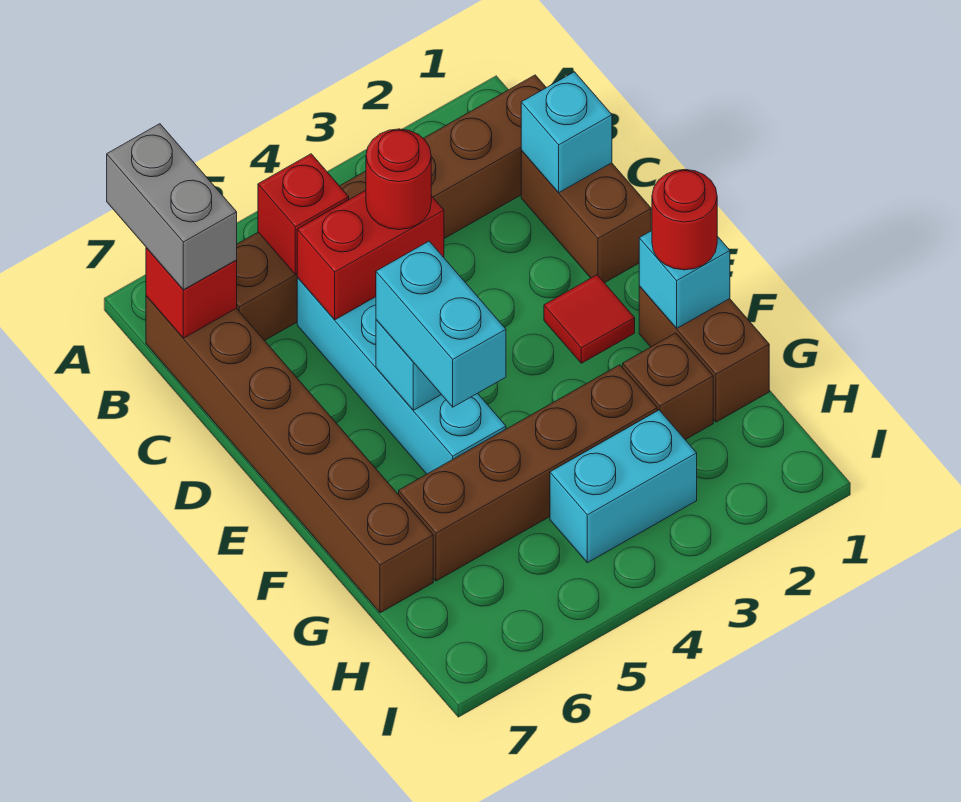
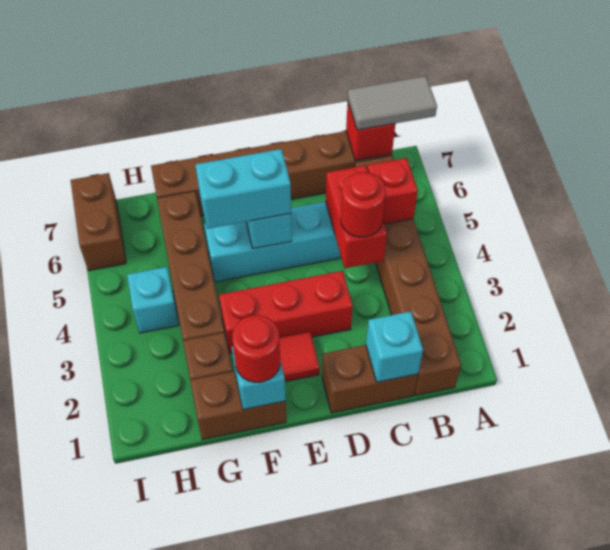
grey 1x2 brick [107,124,237,290] -> grey 1x2 tile [348,76,437,130]
none -> red 1x3 brick [219,271,353,353]
cyan 1x2 brick [550,410,697,563] -> cyan 1x1 brick [127,267,179,333]
none -> brown 1x2 brick [71,173,126,271]

